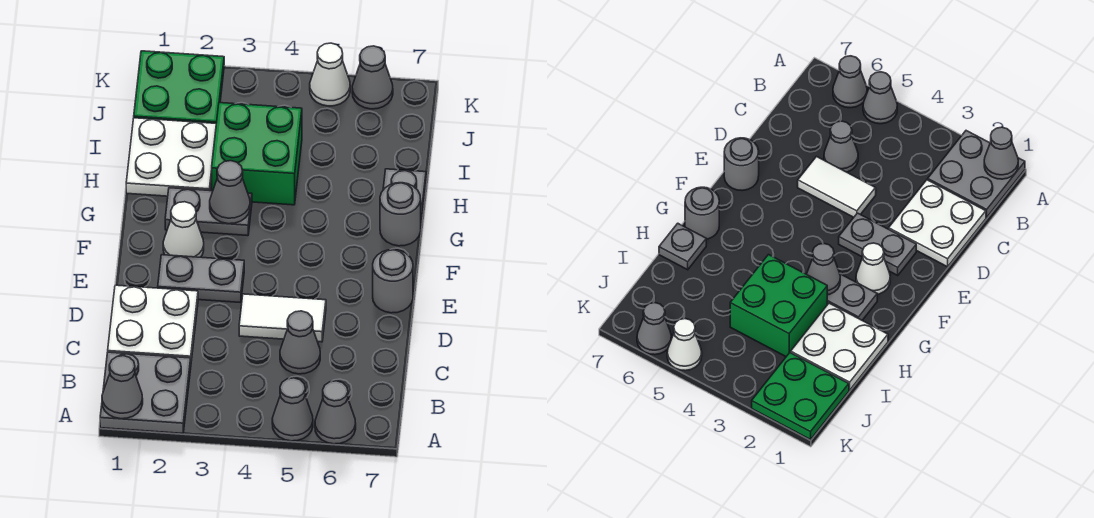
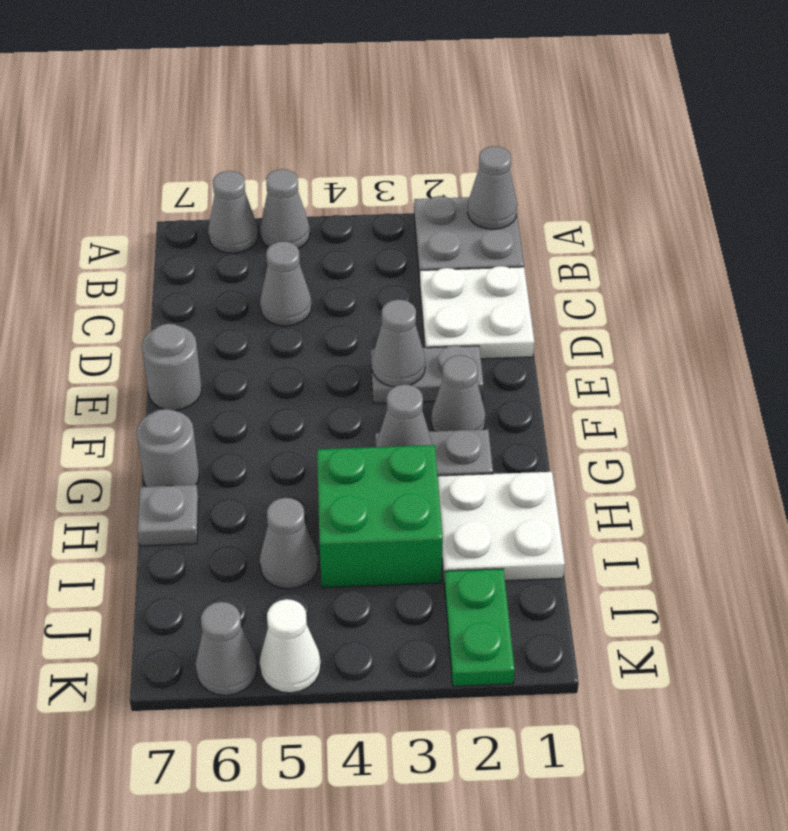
white 1x2 tile [239,294,326,342] -> none
none -> grey 1x1 cone [372,300,426,387]
white 1x1 cone [163,202,204,257] -> grey 1x1 cone [431,355,486,431]
none -> grey 1x1 cone [260,498,318,589]
green 2x2 plate [134,51,224,123] -> green 1x2 plate [444,569,515,686]

